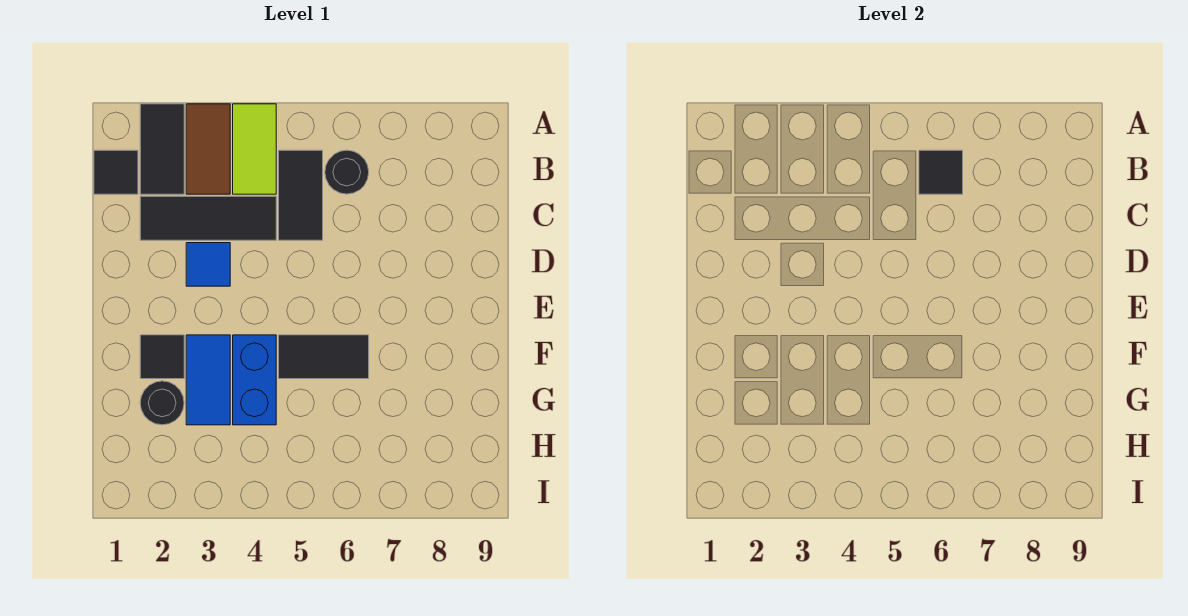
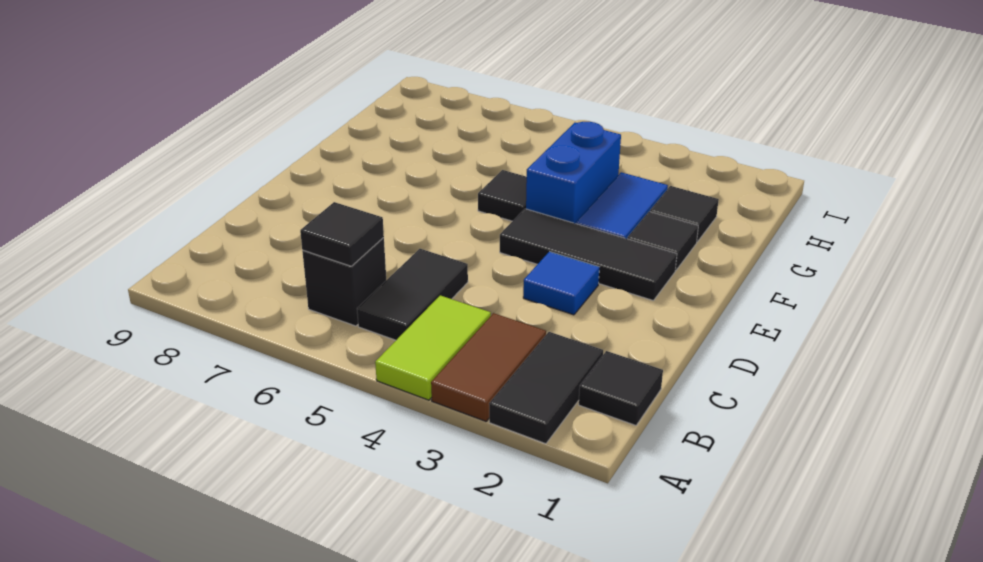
black 1x1 round brick [325,150,369,194] -> black 1x1 brick [302,238,386,326]
black 1x3 tile [140,196,276,240] -> black 1x3 tile moved to [500,209,677,301]
black 1x2 tile [279,335,369,379] -> black 1x1 tile [478,170,527,221]
black 1x1 round brick [140,381,184,425] -> black 1x1 tile [650,186,719,242]

